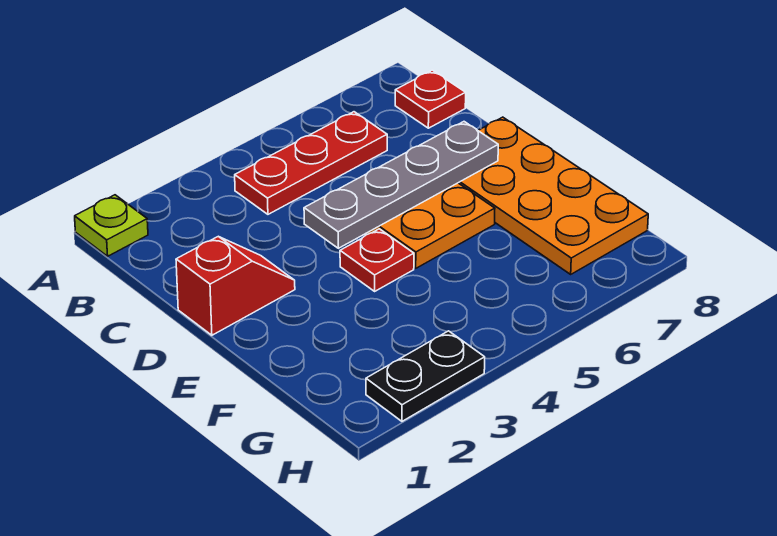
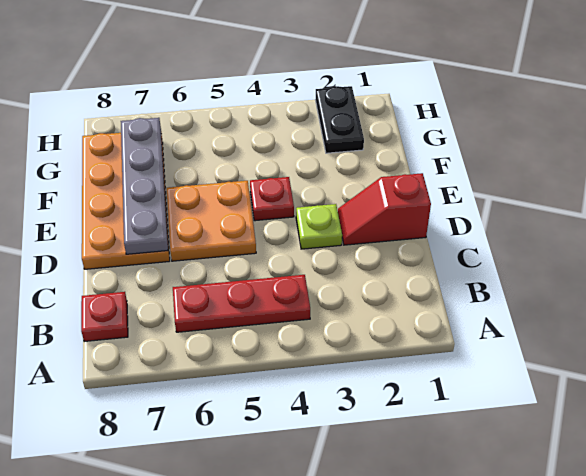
lime 1x1 plate [75,195,148,256] -> lime 1x1 plate moved to [296,204,342,249]
grey 1x4 plate [304,122,498,248] -> grey 1x4 plate turned to [121,118,168,254]
black 1x2 plate [366,331,485,421] -> black 1x2 plate turned to [315,86,364,153]

